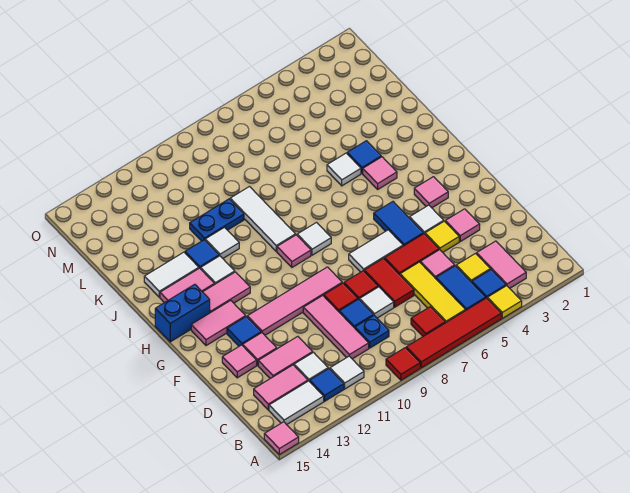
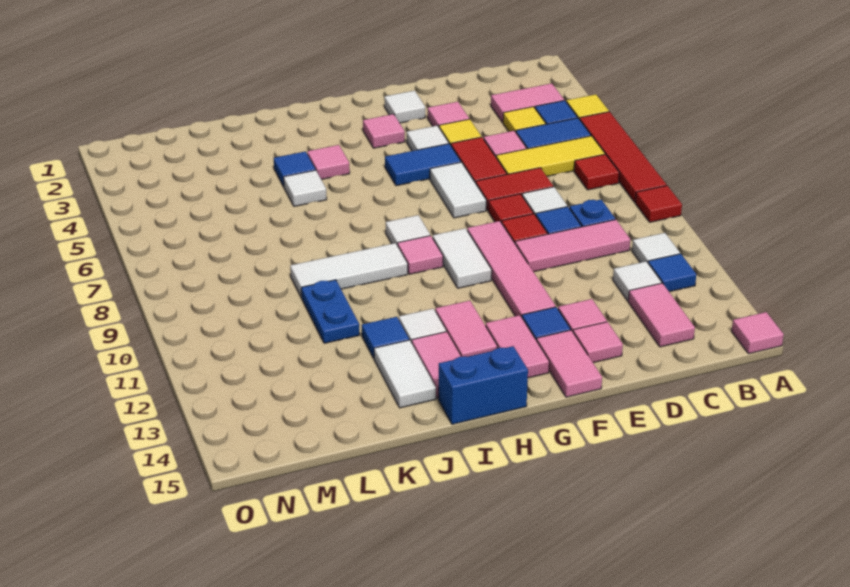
white 1x2 tile [269,381,324,425] -> white 1x2 tile moved to [433,228,492,288]
pink 1x2 tile [258,336,313,379] -> pink 1x2 tile moved to [537,330,602,397]
blue 1x2 brick [155,284,210,342] -> blue 1x2 brick turned to [439,346,528,424]
white 1x1 tile [205,227,239,258] -> white 1x1 tile moved to [384,91,425,123]

